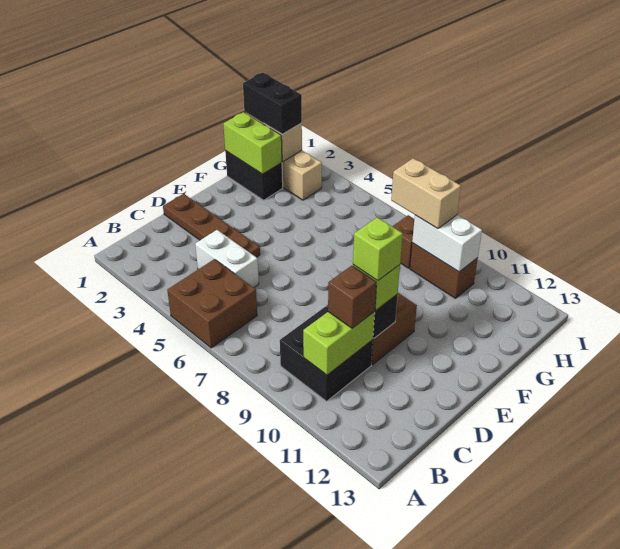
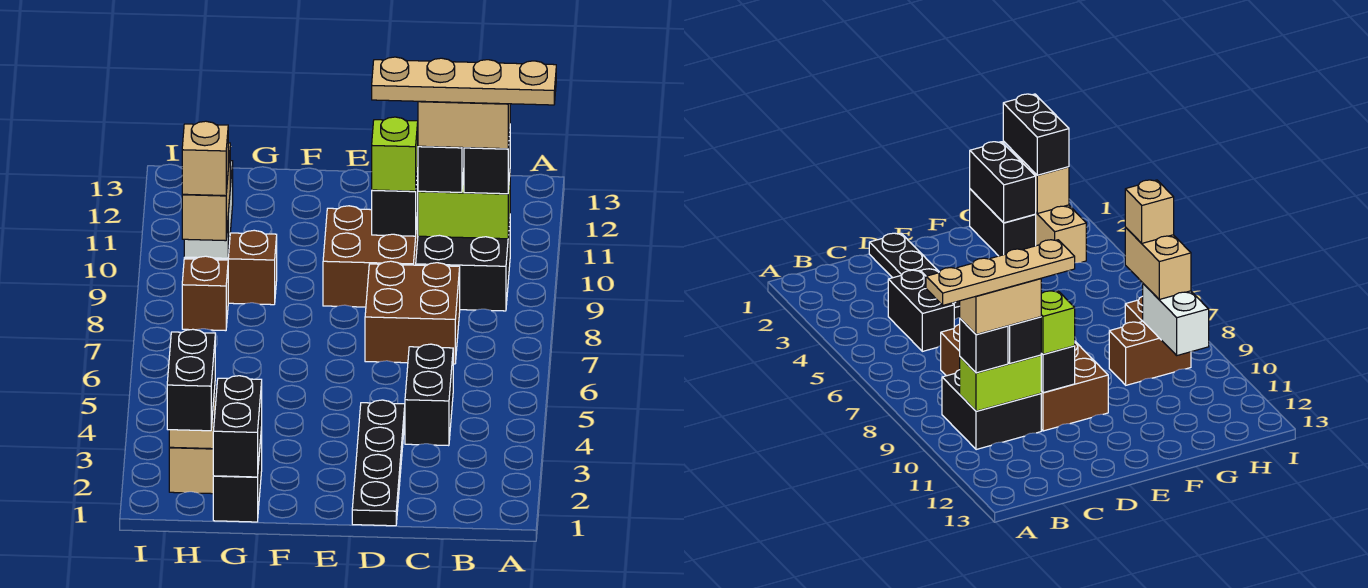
brown 2x2 brick [167,259,257,348] -> brown 2x2 brick moved to [365,261,460,364]
none -> tan 1x4 plate [372,57,556,105]
none -> black 1x1 brick [464,132,510,194]
none -> tan 1x2 brick [418,101,510,149]
white 1x2 brick [195,230,259,287] -> black 1x2 brick [405,344,453,446]
brown 1x1 brick [328,266,377,328] -> black 1x1 brick [418,146,464,192]
brown 1x4 plate [163,194,260,257] -> black 1x4 plate [352,400,405,526]
lime 1x1 brick [353,217,403,281] -> none
lime 1x2 brick [223,112,282,174] -> black 1x2 brick [213,376,262,477]
none -> tan 1x1 brick [182,121,228,196]
brown 1x2 brick [410,243,478,298] -> brown 1x2 brick turned to [184,230,277,305]

